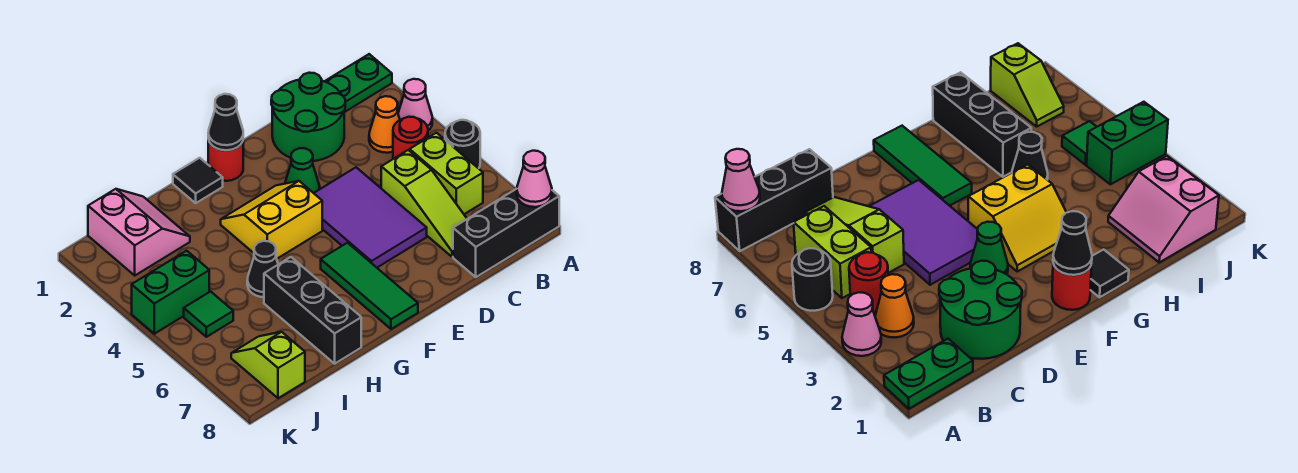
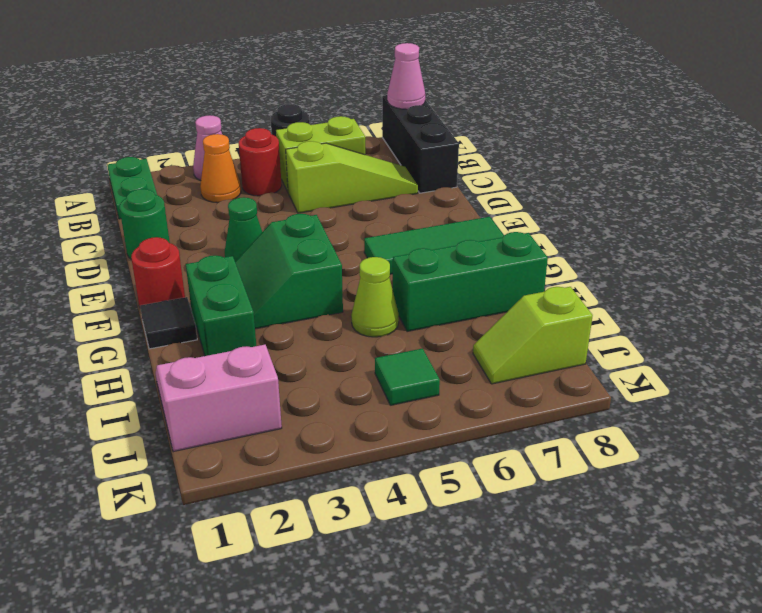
green 2x2 round brick [271,73,345,161] -> green 1x1 round brick [120,189,170,259]
purple 2x3 tile [314,167,427,267] -> none
black 1x1 cone [208,94,243,150] -> none
yellow 2x2 slope [221,181,322,259] -> green 2x2 slope [235,214,343,329]
black 1x1 cone [247,241,278,297] -> lime 1x1 cone [351,257,399,337]
black 1x3 brick [264,257,361,364] -> green 1x3 brick [392,232,548,331]
green 1x2 brick [132,251,209,334] -> green 1x2 brick moved to [186,255,256,356]

